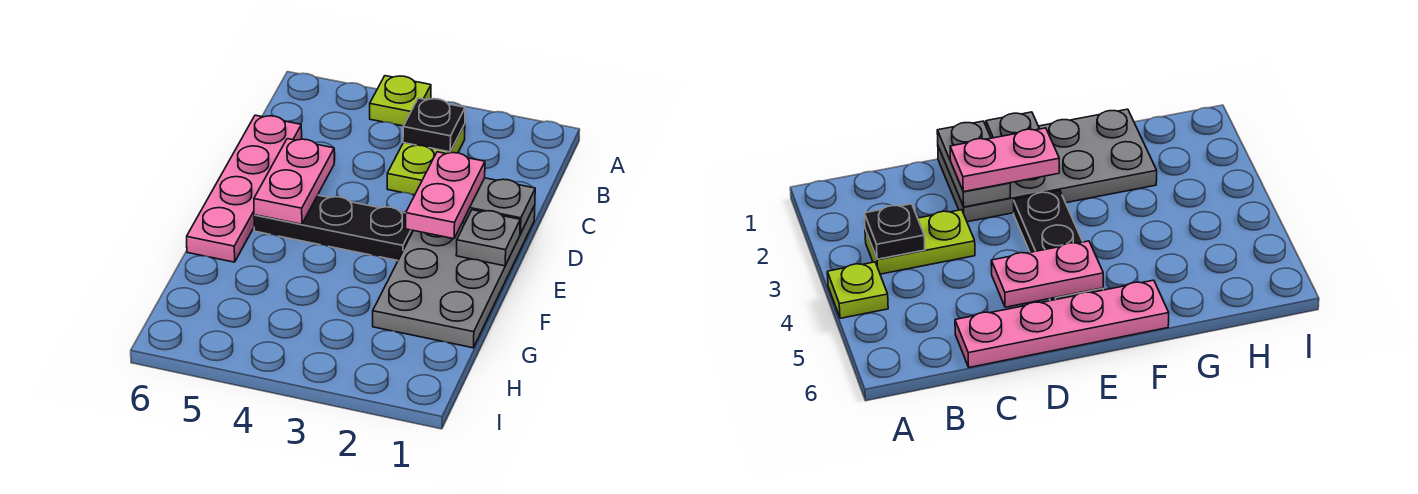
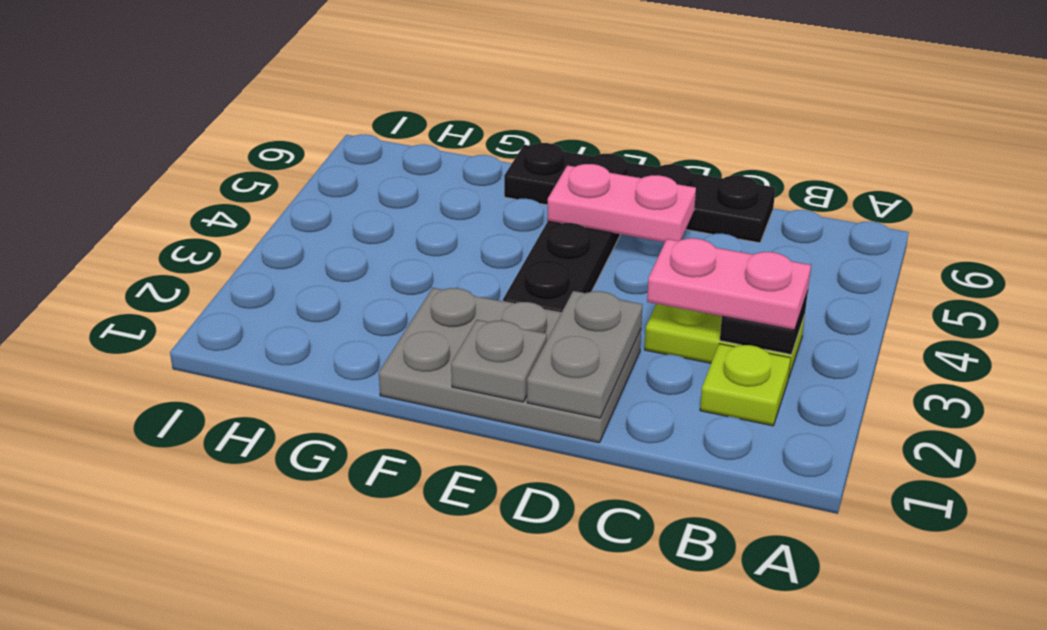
lime 1x1 plate [370,76,431,126] -> lime 1x1 plate moved to [700,344,791,426]
pink 1x4 plate [187,115,302,262] -> black 1x4 plate [504,143,775,243]
grey 2x4 plate [373,205,535,348] -> grey 2x3 plate [379,288,641,443]
pink 1x2 plate [406,152,485,239] -> pink 1x2 plate moved to [647,238,811,330]

